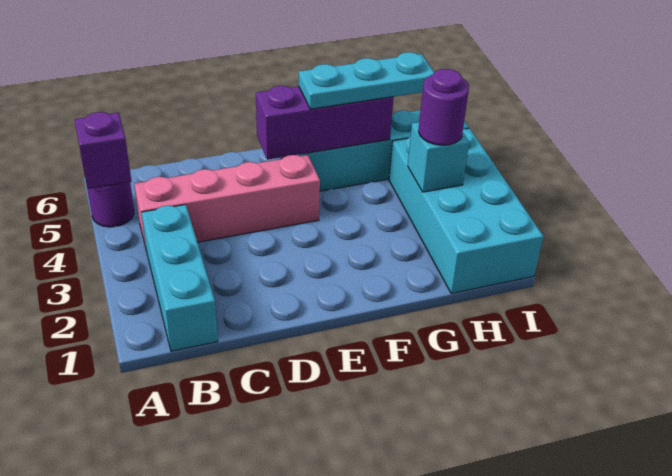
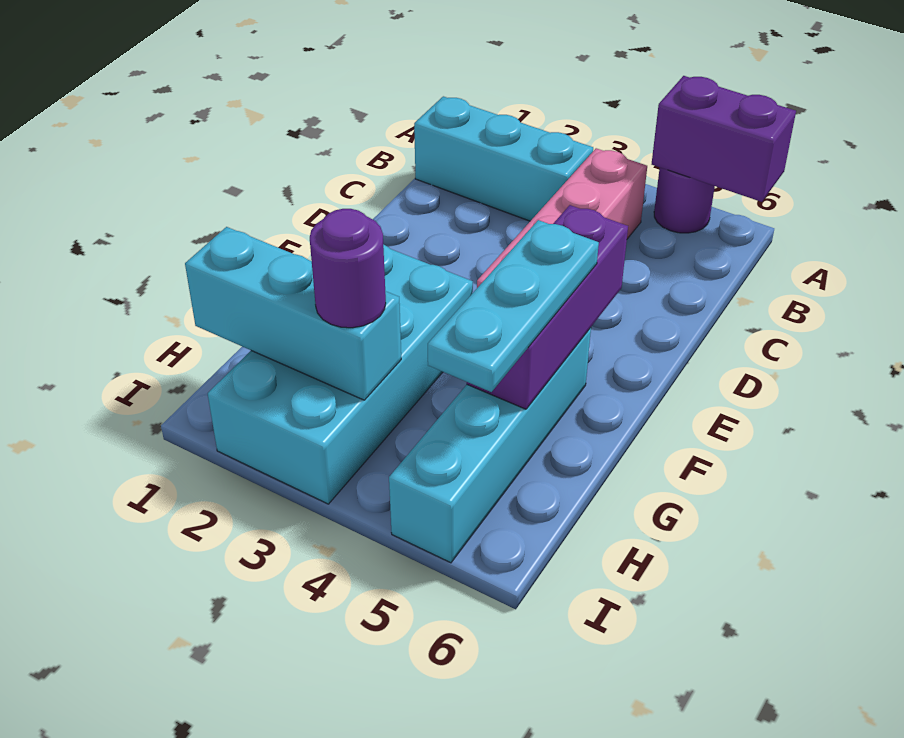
purple 1x1 brick [74,112,131,189] -> purple 1x2 brick [652,76,796,202]
cyan 2x4 brick [389,128,544,294] -> cyan 2x4 brick turned to [208,244,473,504]
cyan 1x1 brick [408,122,469,192] -> cyan 1x3 brick [185,227,401,400]

